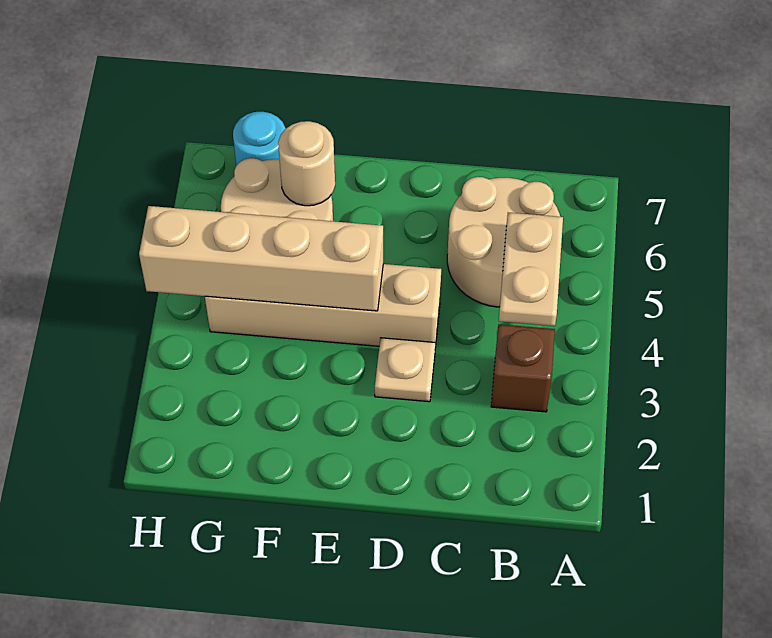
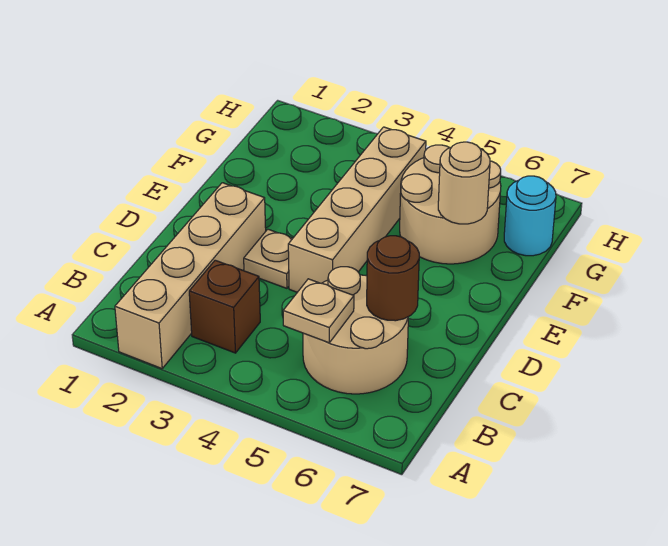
tan 1x2 plate [499,213,563,326] -> tan 1x1 plate [283,279,354,343]
none -> brown 1x1 round brick [367,236,419,321]
tan 1x4 brick [139,206,383,311] -> tan 1x4 brick moved to [115,183,266,369]

